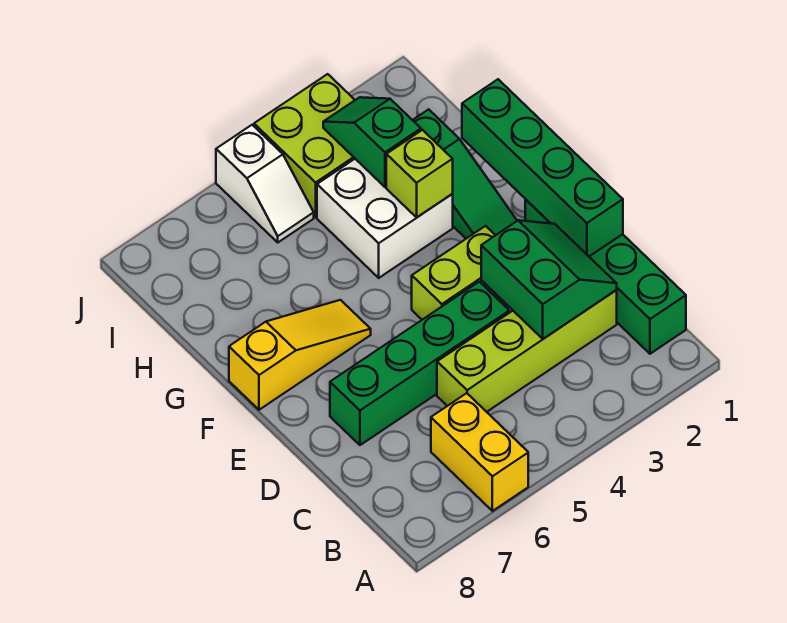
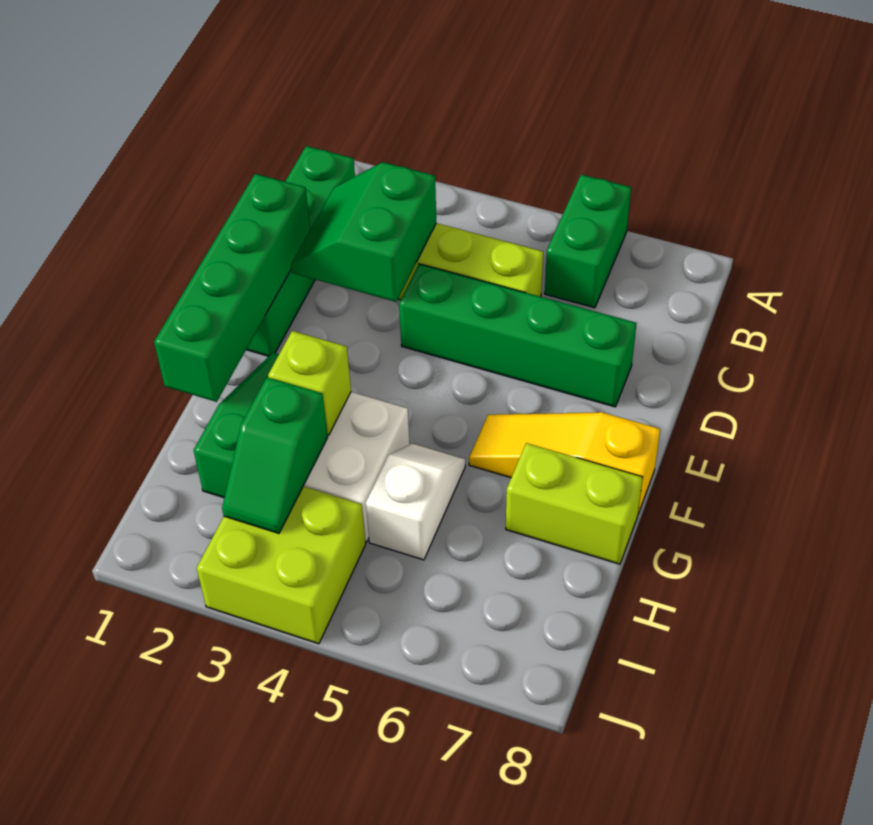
yellow 1x2 brick [431,393,528,511] -> green 1x2 brick [545,175,631,308]
lime 1x2 brick [412,226,501,320] -> lime 1x2 brick moved to [506,443,643,564]
white 1x2 slope [216,125,314,242] -> white 1x2 slope moved to [366,444,465,560]

